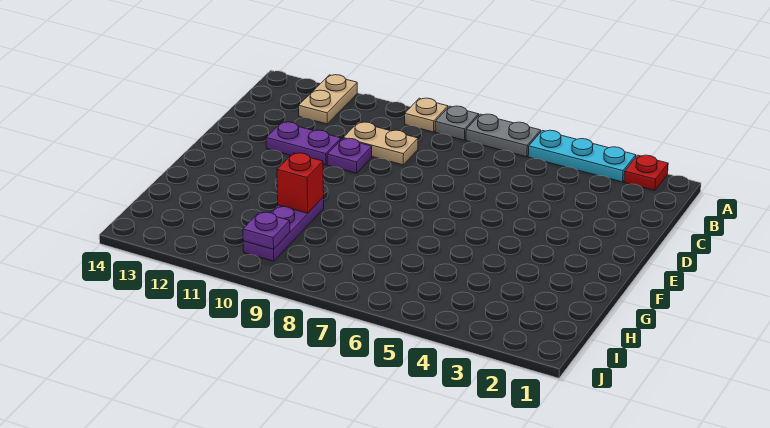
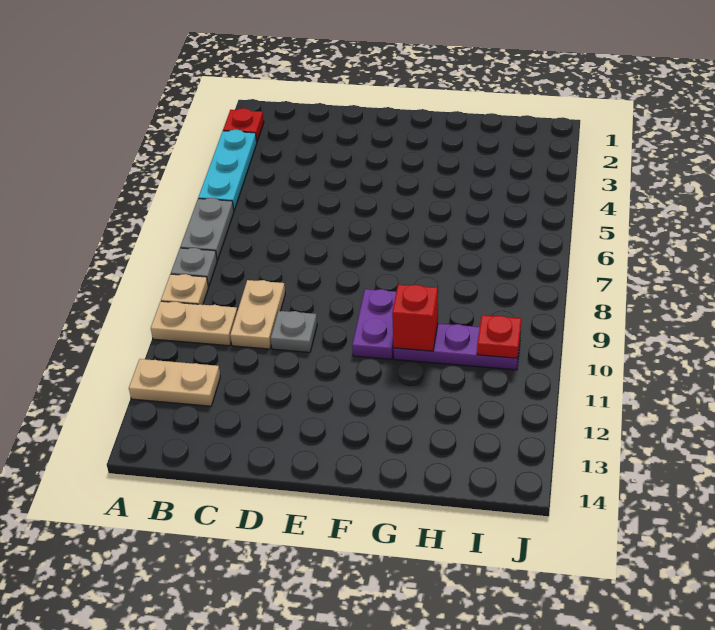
none -> tan 1x2 plate [151,301,237,346]
purple 1x1 plate [327,138,372,173] -> grey 1x1 plate [271,311,317,352]
purple 1x2 plate [266,122,341,165] -> purple 1x2 plate moved to [352,289,396,359]
purple 1x1 plate [243,212,290,249] -> red 1x1 plate [477,315,521,358]

